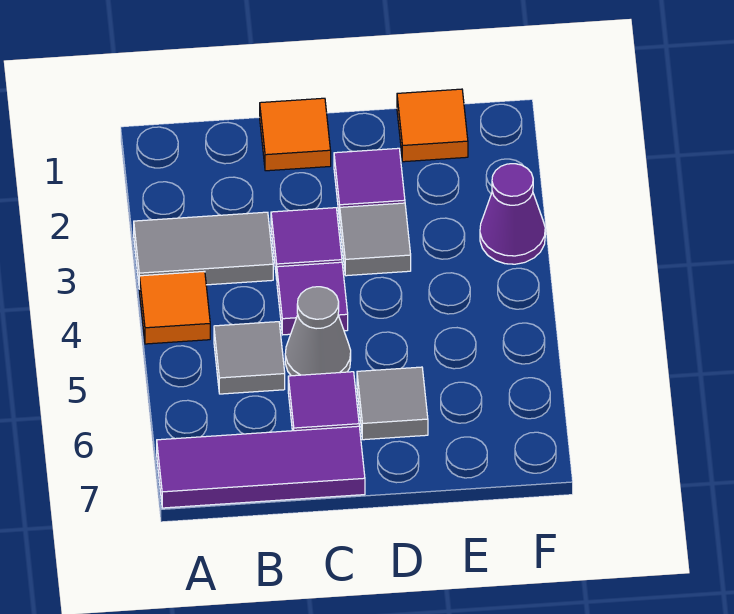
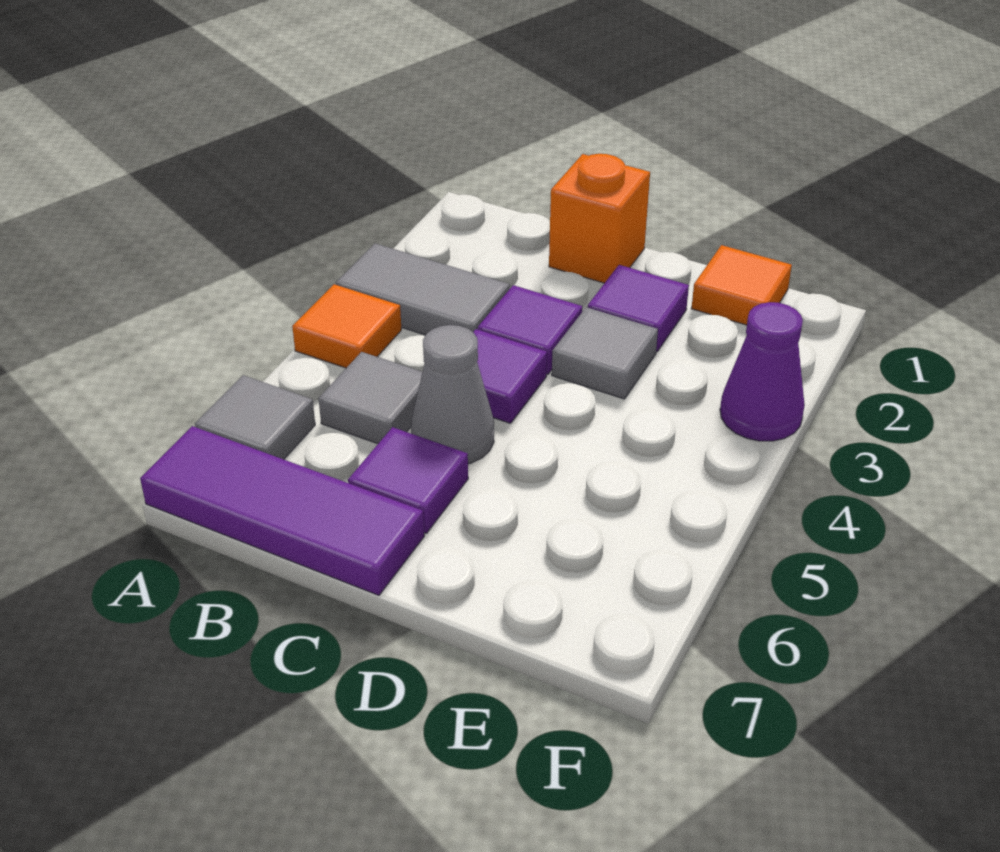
orange 1x1 tile [260,98,331,171] -> orange 1x1 brick [549,154,650,283]
grey 1x1 tile [357,367,428,440] -> grey 1x1 tile moved to [195,375,315,459]

